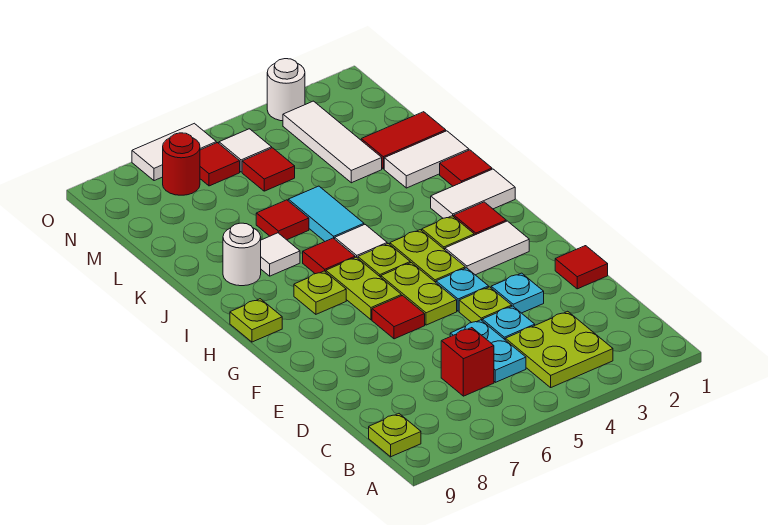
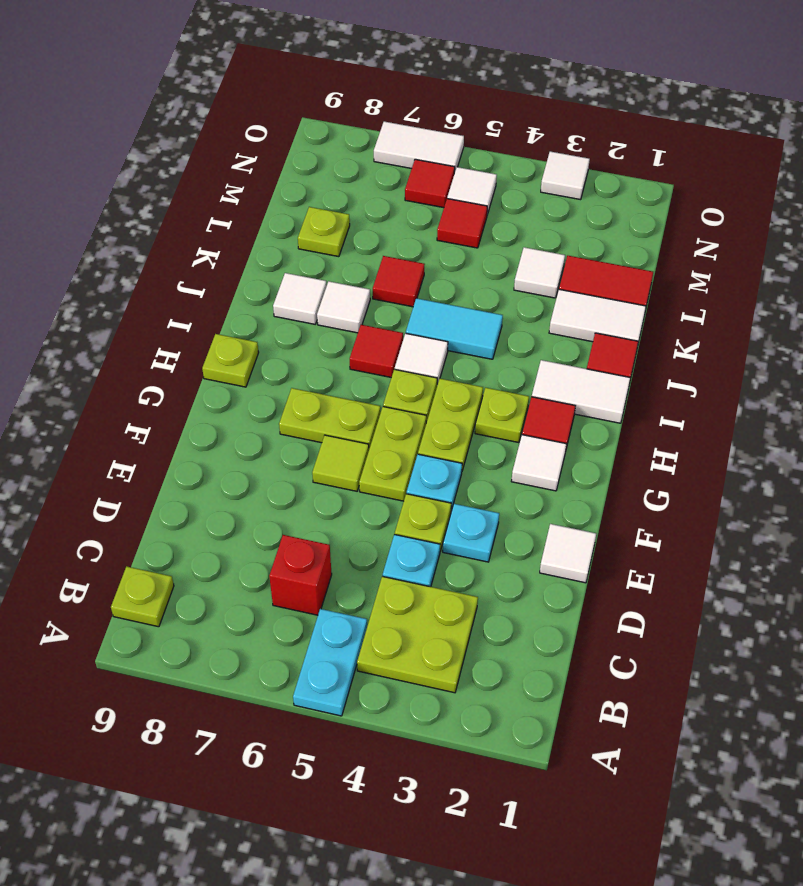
cyan 1x2 plate [450,320,526,382] -> cyan 1x2 plate moved to [293,609,367,716]
red 1x1 tile [555,246,608,289] -> white 1x1 tile [540,524,596,583]
red 1x1 tile [372,296,425,339] -> lime 1x1 tile [312,435,369,491]
white 1x2 tile [445,221,529,275] -> white 1x1 tile [511,435,566,491]
lime 1x2 plate [326,257,401,320] -> lime 1x2 plate turned to [279,388,381,448]
lime 1x1 plate [294,271,346,314] -> lime 1x1 plate moved to [298,207,350,257]
cyan 1x2 tile [288,186,364,241] -> cyan 1x2 tile turned to [406,298,503,359]
white 1x1 round brick [223,223,261,286] -> white 1x1 tile [273,273,327,324]
white 1x3 tile [283,101,382,183] -> white 1x1 tile [514,247,565,298]
red 1x1 round brick [163,133,200,195] -> none
white 1x1 round brick [267,59,305,121] -> white 1x1 tile [541,151,590,200]

